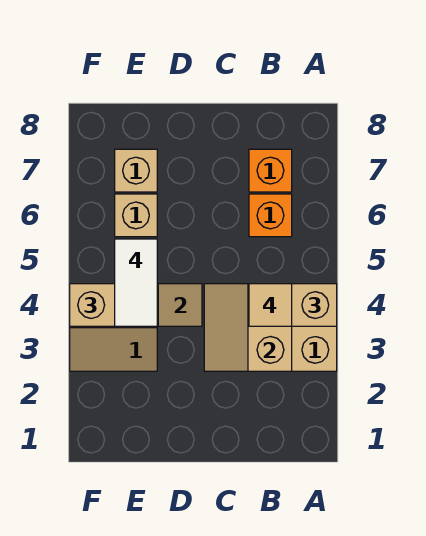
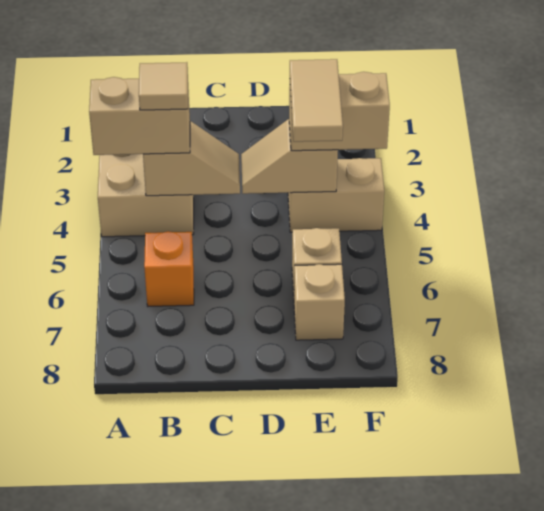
tan 2x2 slope [204,284,292,371] -> tan 1x2 slope [143,121,240,196]
orange 1x1 brick [249,149,292,192] -> none
white 1x2 tile [115,239,157,326] -> tan 1x2 tile [290,59,343,142]

